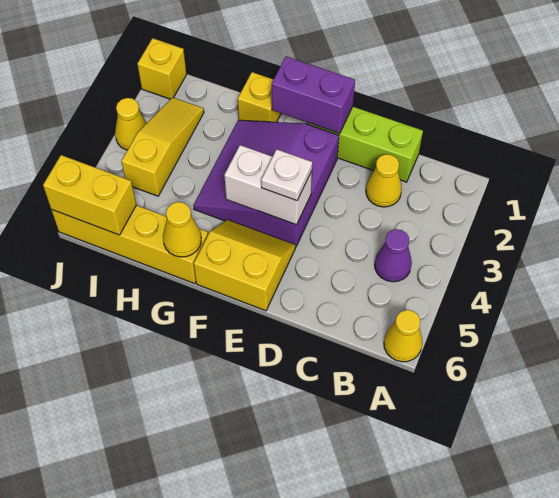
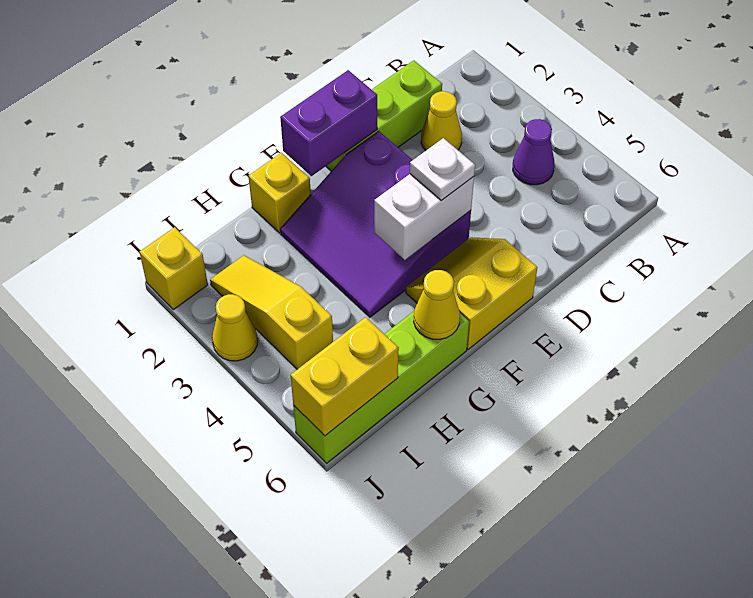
yellow 1x1 cone [384,310,423,362] -> none
yellow 1x4 brick [52,205,208,284] -> lime 1x4 brick [293,311,469,463]

